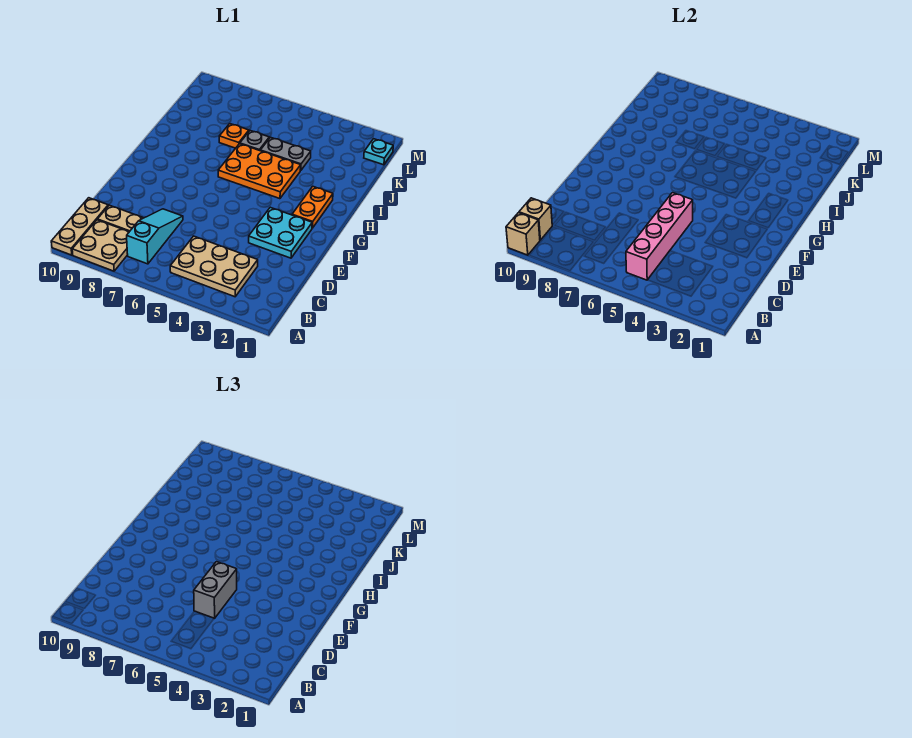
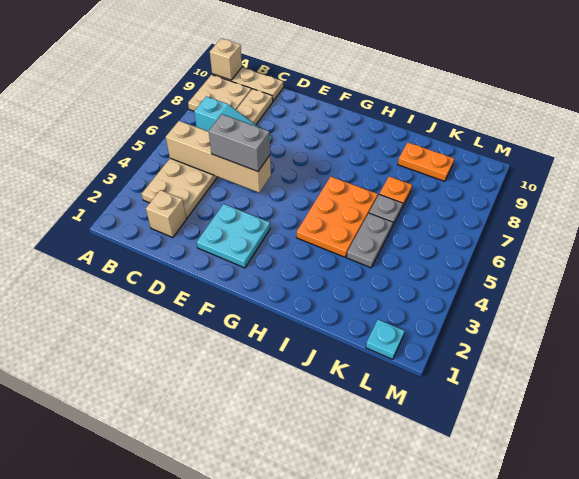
pink 1x4 brick [626,193,693,280] -> tan 1x4 brick [166,121,271,193]
tan 1x1 brick [519,198,552,240] -> tan 1x1 brick moved to [146,190,186,238]
orange 1x2 plate [292,186,333,228] -> orange 1x2 plate moved to [398,142,454,181]

